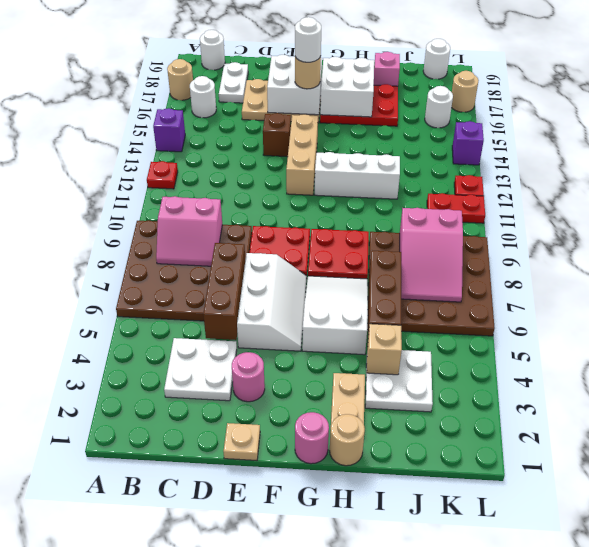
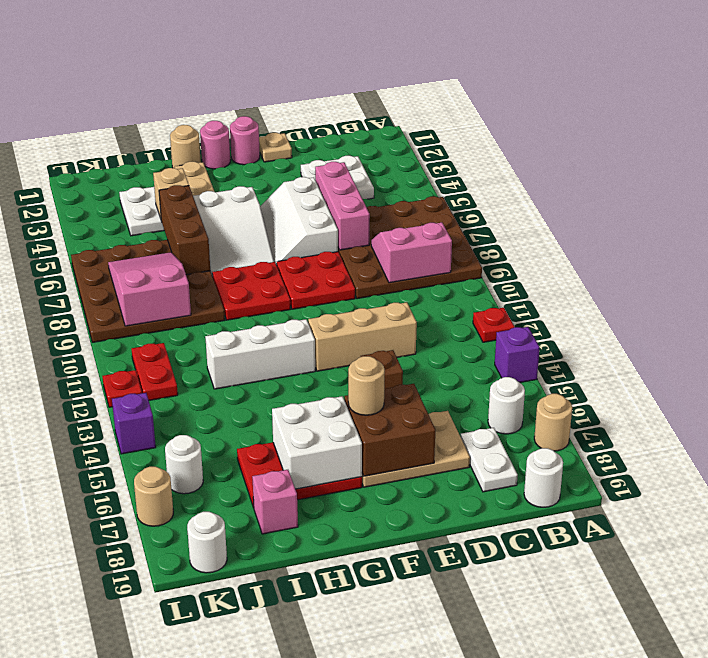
brown 1x3 brick [203,243,245,340] -> pink 1x3 brick [315,162,370,250]
pink 1x1 round brick [232,352,265,402] -> pink 1x1 round brick moved to [230,116,260,165]
white 2x2 brick [267,55,322,115] -> brown 2x2 brick [344,384,435,476]
tan 1x3 brick [286,114,318,195] -> tan 1x3 brick turned to [308,302,417,371]
white 1x1 round brick [295,17,321,62] -> none
red 1x2 plate [427,193,485,223] -> red 1x2 plate turned to [132,343,178,400]

